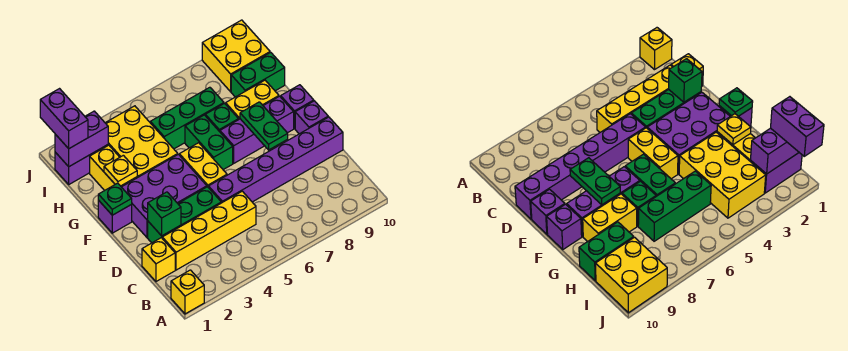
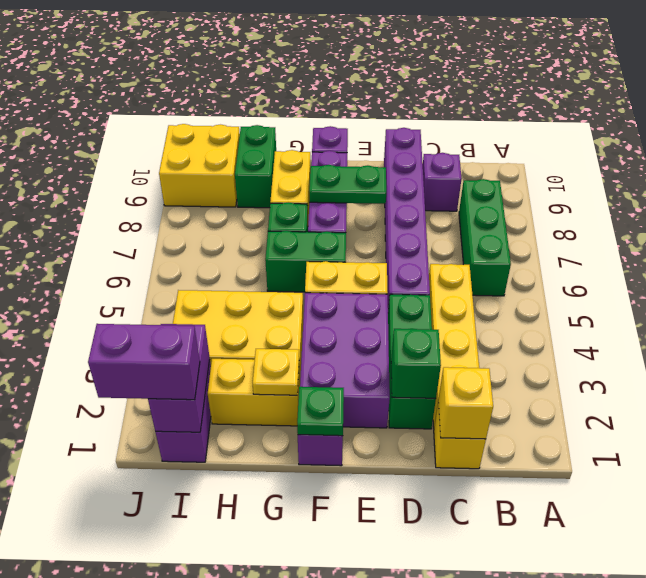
yellow 1x1 brick [171,270,204,314] -> yellow 1x1 brick moved to [438,367,493,439]
purple 1x1 brick [295,101,328,134] -> purple 1x1 brick moved to [423,153,462,211]
green 1x3 brick [150,87,224,149] -> green 1x3 brick moved to [459,179,511,296]

